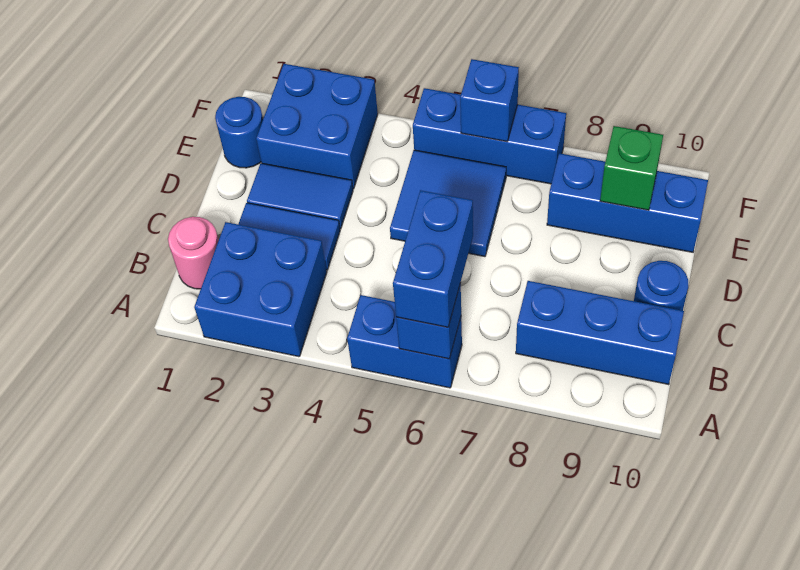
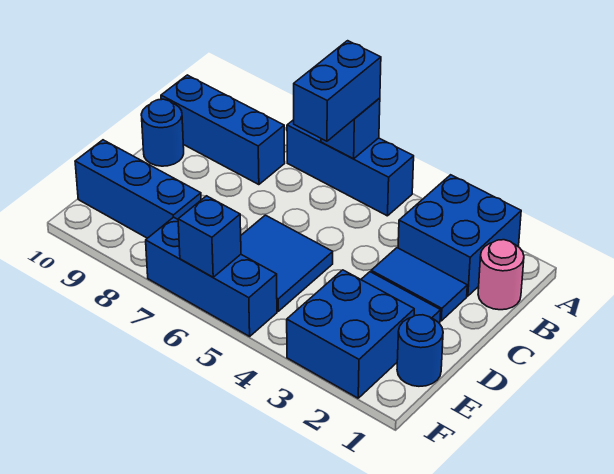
blue 1x2 brick [347,295,462,388] -> blue 1x3 brick [287,120,414,216]
green 1x1 brick [600,126,663,210] -> none

